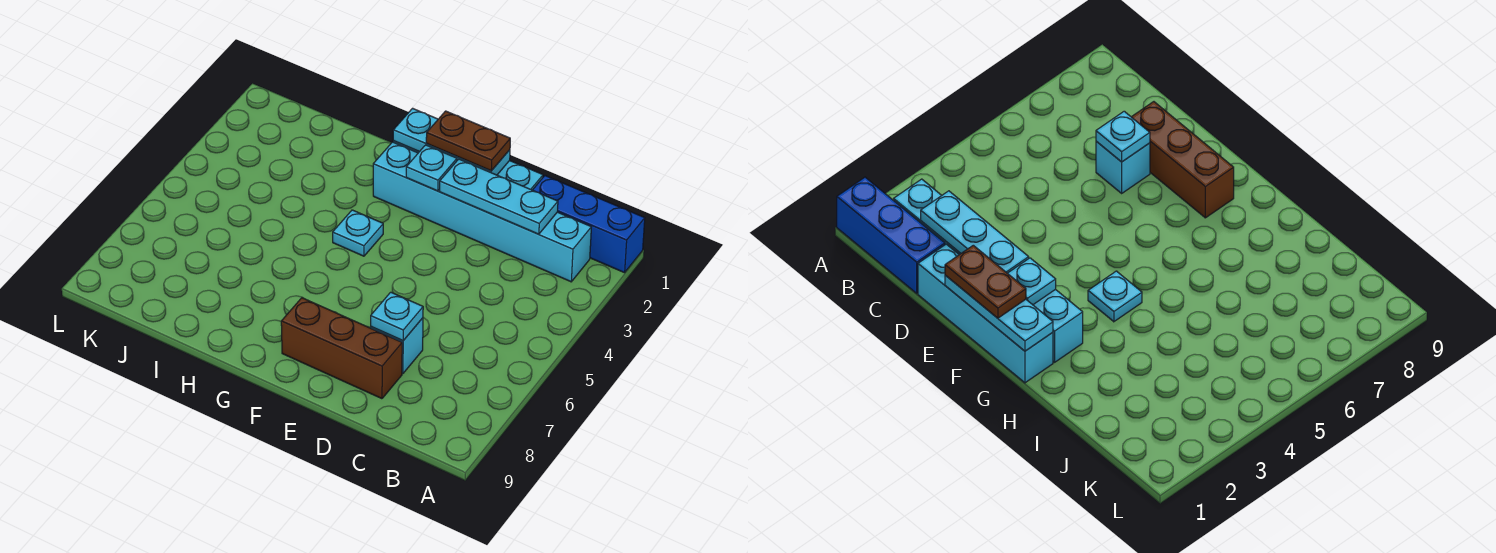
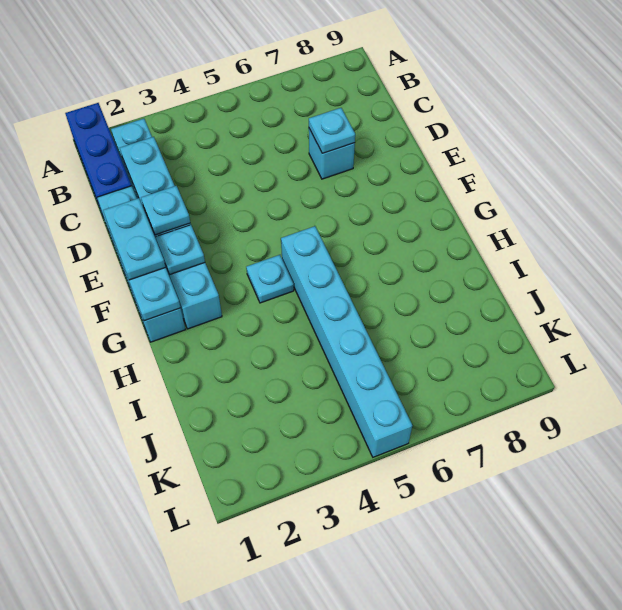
brown 1x3 brick [281,298,402,399] -> none
brown 1x2 plate [426,111,510,171] -> cyan 1x2 plate [103,198,165,280]
none -> cyan 1x1 plate [141,186,190,235]
none -> cyan 1x6 brick [281,226,412,457]

